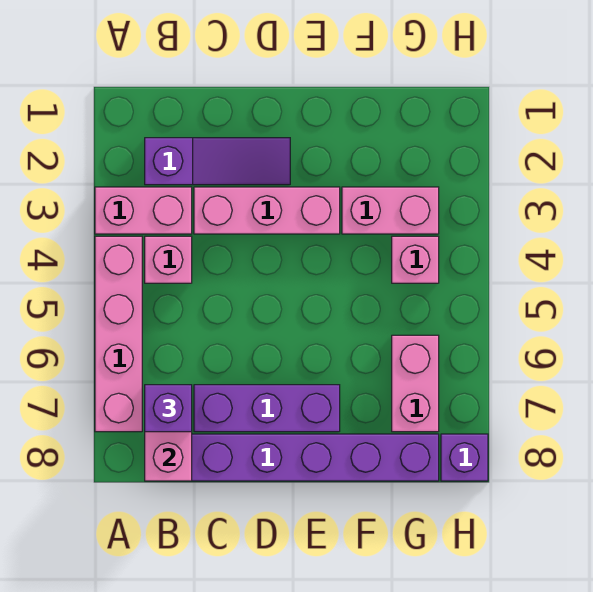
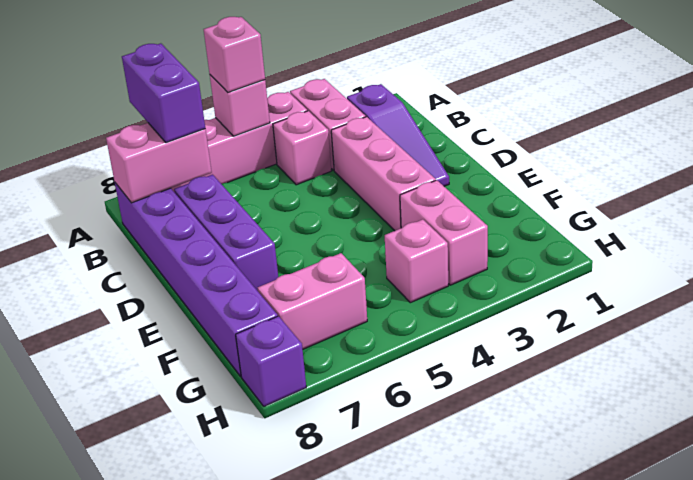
none -> pink 1x1 brick [210,75,270,136]
none -> pink 1x1 brick [204,17,265,92]
purple 1x1 brick [145,385,192,432] -> purple 1x2 brick [122,43,205,143]

